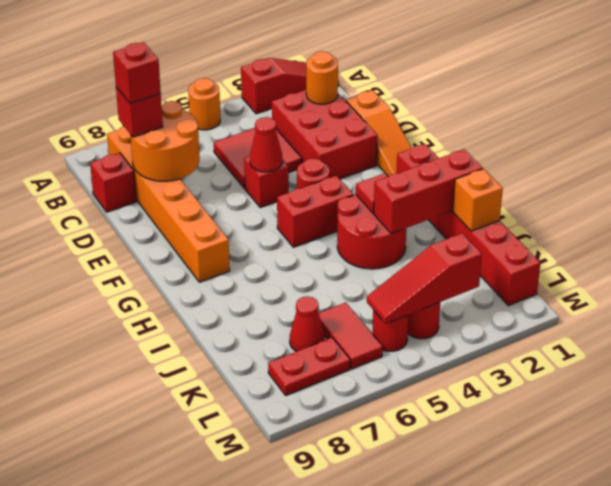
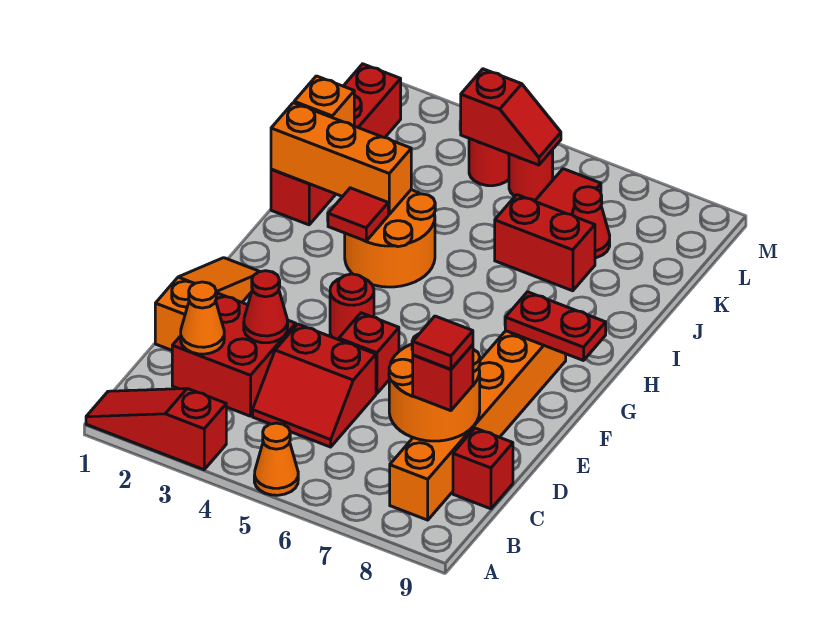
orange 1x1 round brick [188,78,220,130] -> orange 1x1 cone [254,423,298,495]
red 2x3 brick [272,90,377,179] -> red 2x2 brick [172,293,296,416]
orange 1x1 round brick [306,51,338,104] -> orange 1x1 cone [181,282,224,354]
red 2x2 tile [214,128,302,188] -> red 2x2 slope [253,324,376,447]
red 1x1 brick [113,42,161,104] -> red 1x1 tile [413,316,473,369]
red 1x1 cone [250,117,283,172] -> red 1x1 cone moved to [244,271,288,343]
red 1x6 brick [397,144,540,306] -> red 1x4 brick [271,64,401,225]
red 1x2 brick [277,176,353,247] -> red 1x2 brick moved to [495,195,595,291]
red 2x2 round brick [337,195,406,269] -> orange 2x2 round brick [345,190,435,287]
red 1x3 brick [374,149,483,234] -> orange 1x3 brick [271,103,411,214]
red 1x3 slope [367,233,482,324] -> red 1x2 slope [461,69,561,165]
red 1x2 plate [268,338,350,395] -> red 1x2 plate moved to [505,292,606,361]

